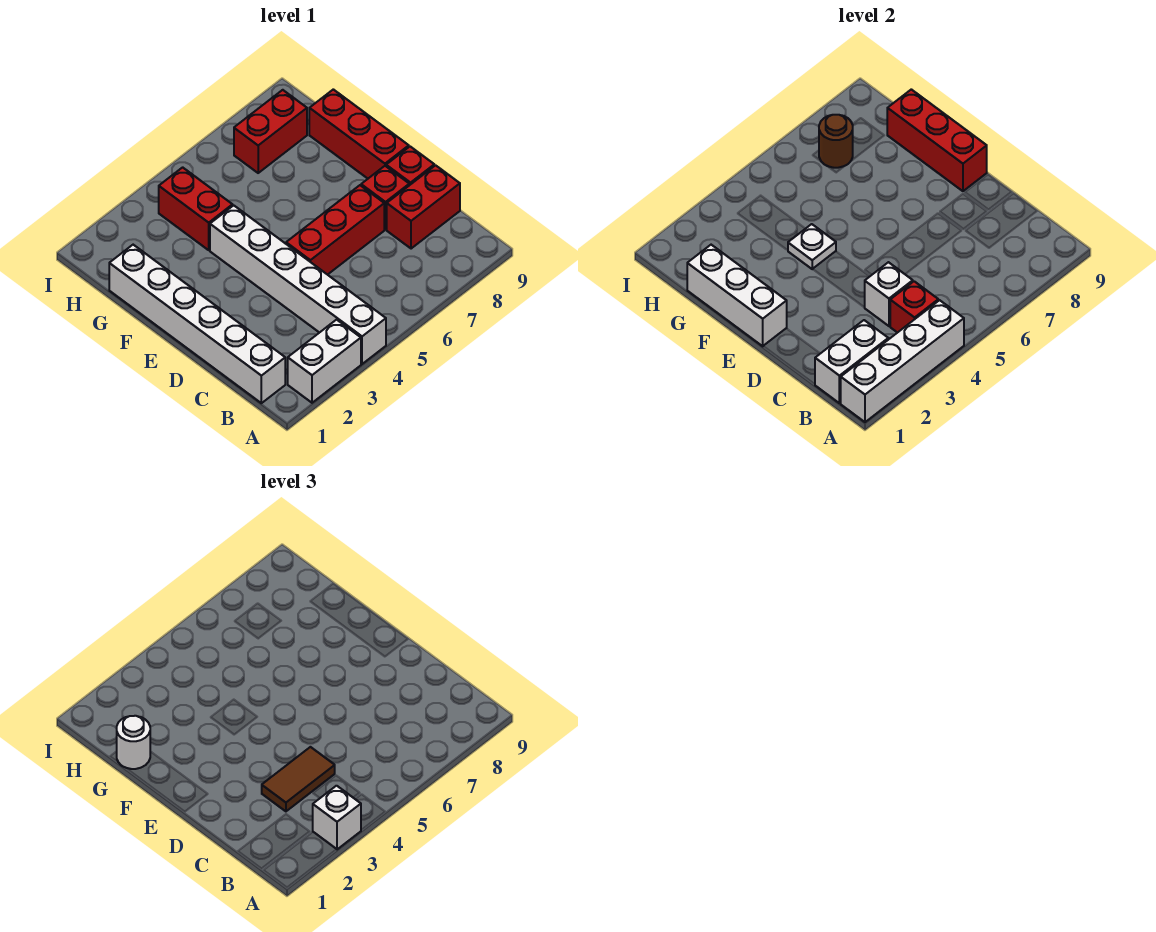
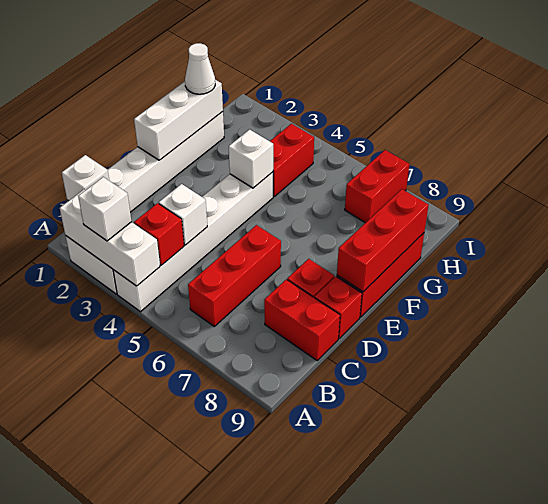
white 1x4 brick [841,300,964,422] -> white 1x3 brick [60,190,160,286]
white 1x2 brick [815,320,888,403] -> white 1x1 brick [62,155,109,201]
brown 1x2 tile [262,747,335,811] -> none
red 1x3 brick [286,185,384,275] -> red 1x3 brick turned to [188,225,281,326]
white 1x1 plate [788,224,836,269] -> white 1x1 brick [229,130,273,188]
white 1x1 round brick [117,716,150,769] -> white 1x1 cone [185,43,215,94]
red 1x2 brick [234,90,307,173] -> red 1x2 brick turned to [345,150,409,223]
brown 1x1 round brick [819,115,853,168] -> none

